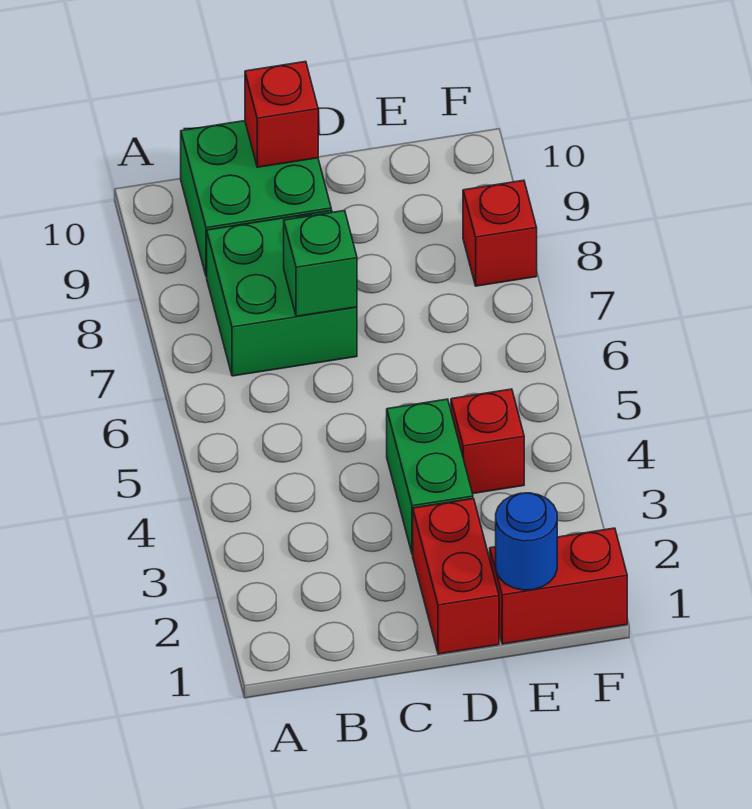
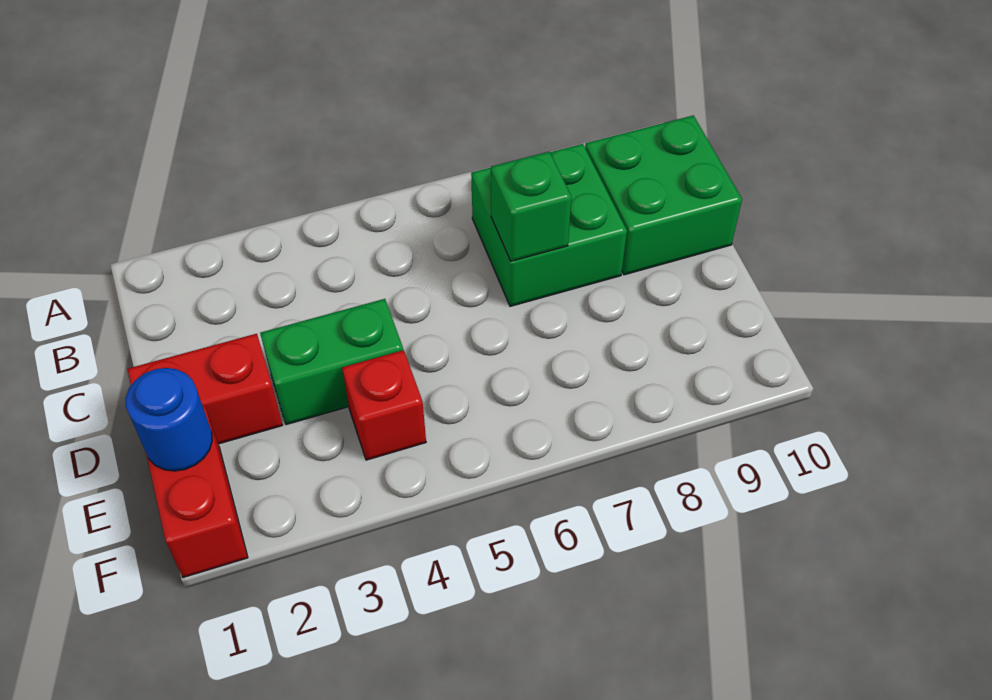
red 1x1 brick [245,62,318,167] -> none
red 1x1 brick [463,180,537,286] -> none

